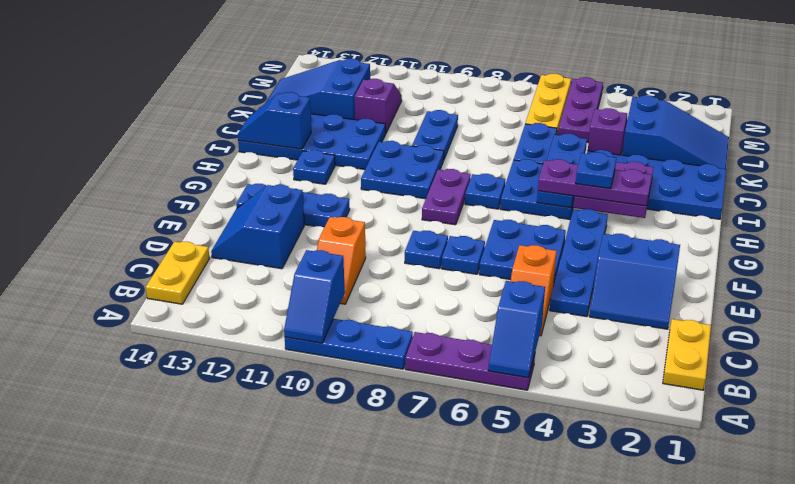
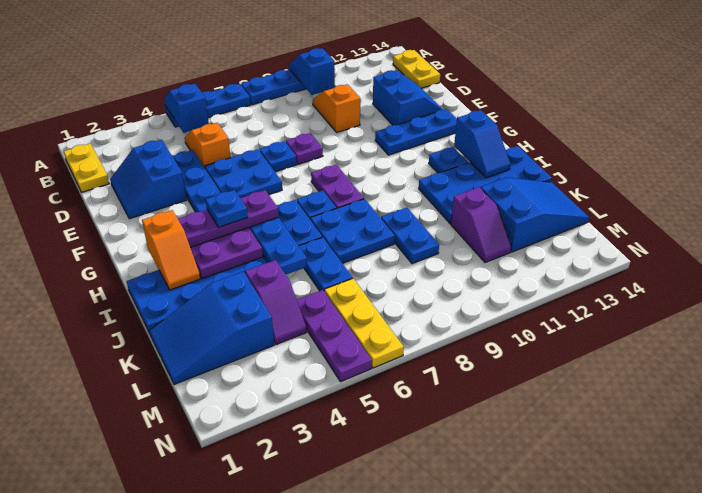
purple 1x3 plate [405,332,535,390] -> blue 1x3 plate [165,84,251,127]
blue 2x2 slope [589,234,680,329] -> blue 2x2 slope turned to [110,140,187,219]
blue 1x1 plate [405,231,448,269] -> purple 1x1 plate [286,133,323,164]
none -> orange 1x2 slope [142,210,200,290]
blue 2x2 plate [361,141,444,199] -> blue 2x2 plate moved to [310,199,395,263]
blue 1x2 slope [238,92,311,149] -> blue 1x2 slope turned to [454,110,510,178]

